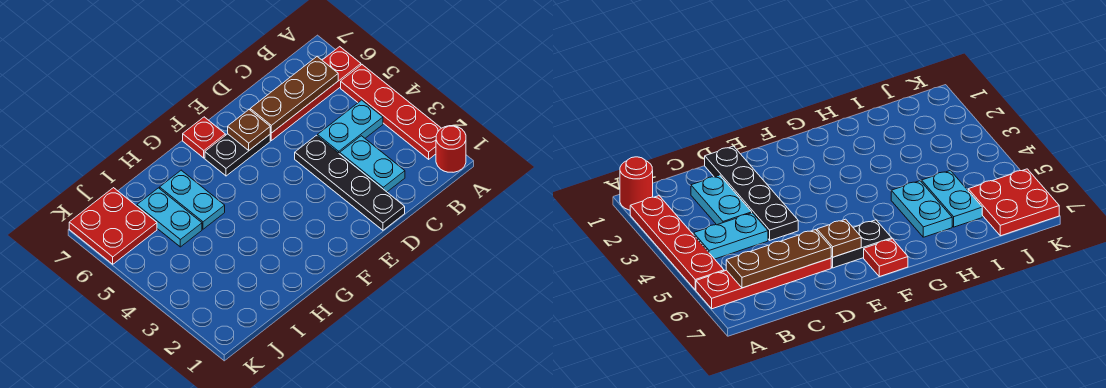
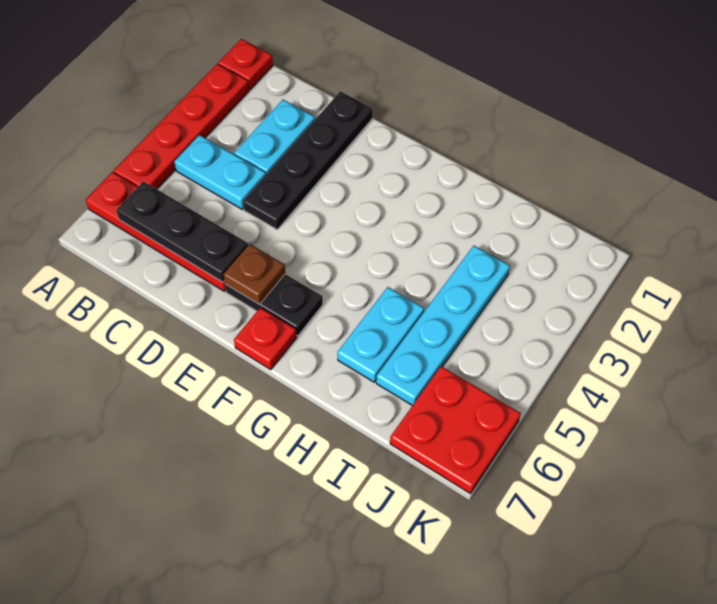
red 1x1 round brick [436,126,466,172] -> red 1x1 plate [218,39,273,89]
brown 1x3 plate [250,57,338,133] -> black 1x3 plate [116,181,248,282]
cyan 1x2 plate [137,188,202,247] -> cyan 1x4 plate [376,246,510,406]

